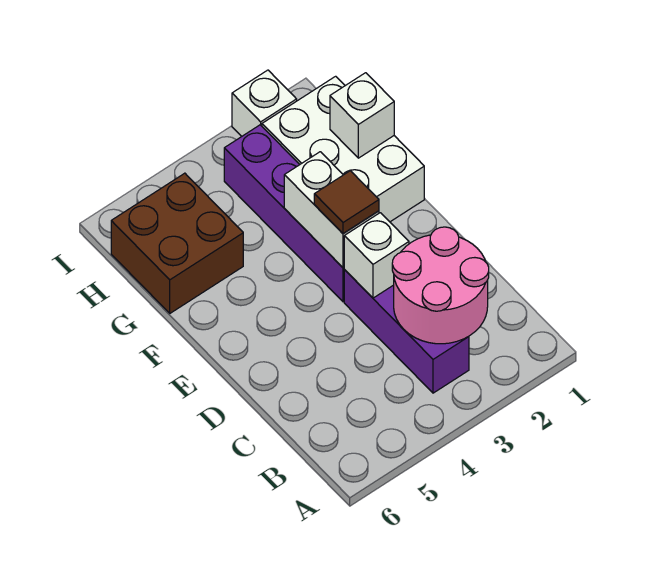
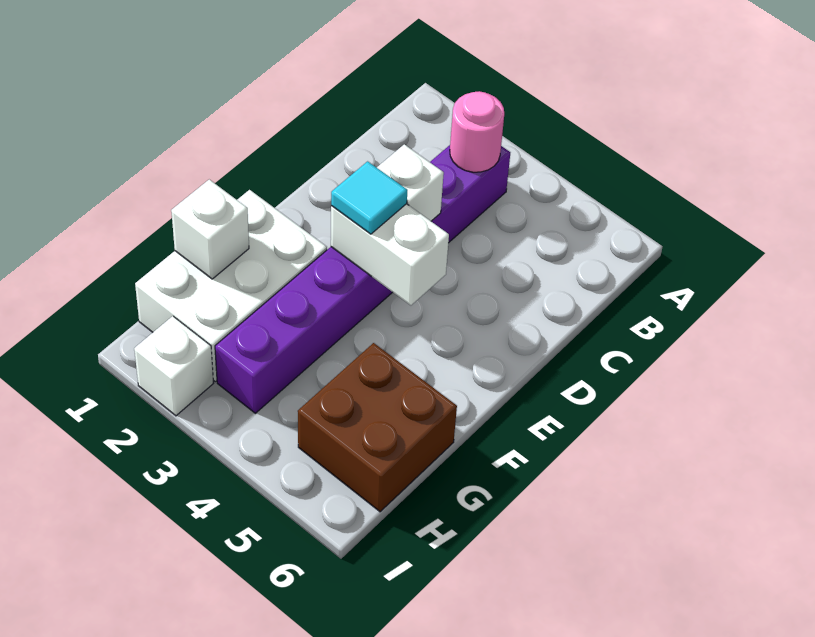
pink 2x2 round brick [392,227,489,344] -> pink 1x1 round brick [450,91,504,172]
white 1x2 brick [284,152,379,268] -> white 1x2 brick turned to [331,204,449,305]
brown 1x1 tile [314,171,379,234] -> cyan 1x1 tile [331,161,407,234]

